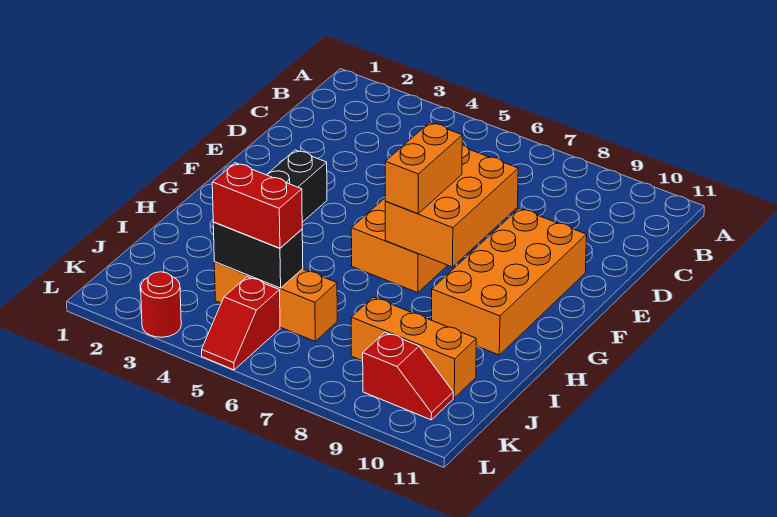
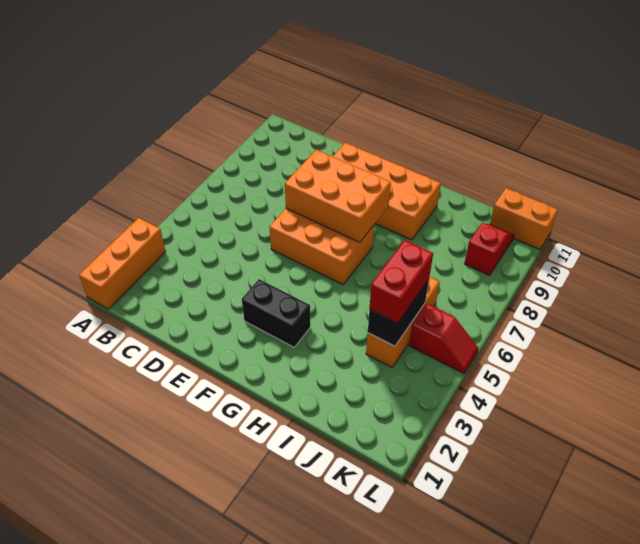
orange 1x2 brick [385,123,462,214] -> orange 1x2 brick moved to [490,188,558,249]
orange 1x3 brick [351,297,476,398] -> orange 1x3 brick moved to [79,218,165,309]
red 1x1 round brick [141,272,181,337] -> none

